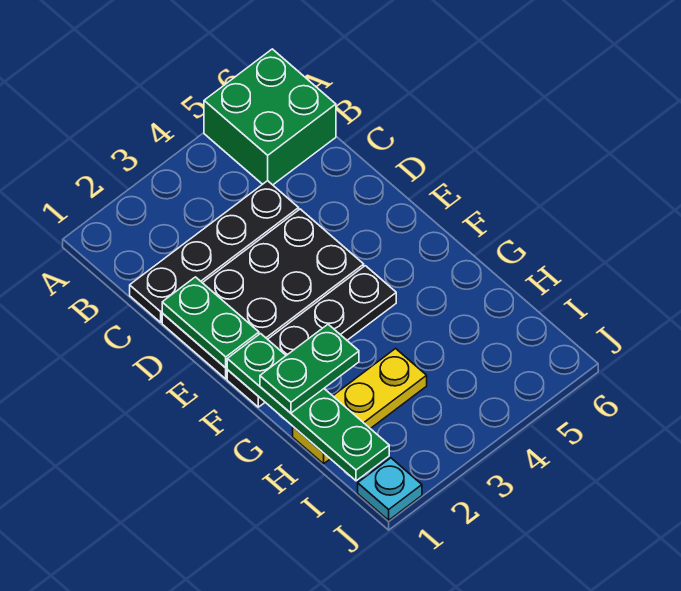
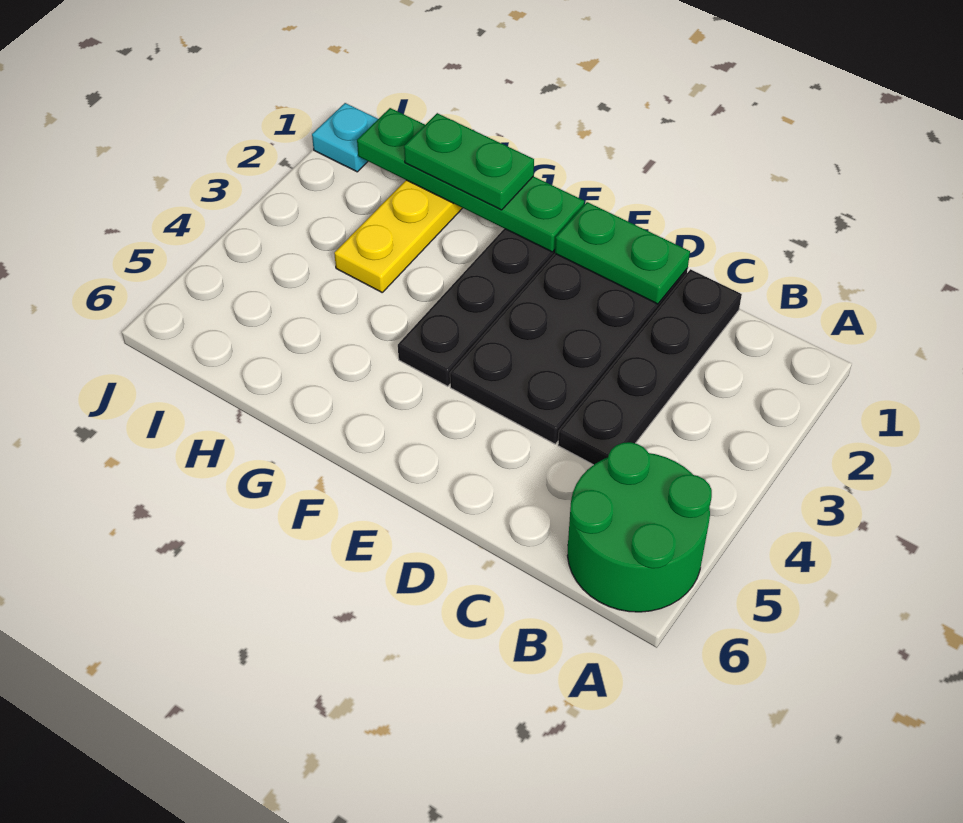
green 2x2 brick [204,49,336,185] -> green 2x2 round brick [567,442,712,612]
green 1x2 plate [260,324,359,413] -> green 1x2 plate turned to [404,113,534,210]

